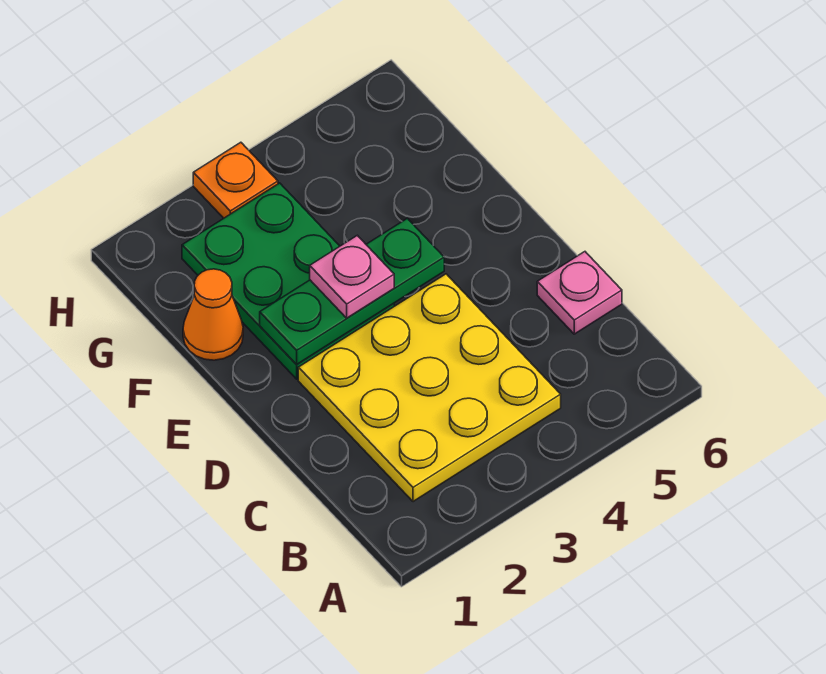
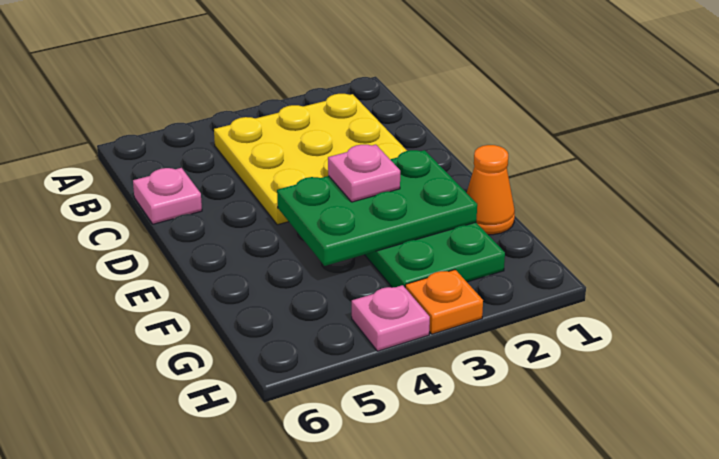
green 1x3 plate [260,218,444,365] -> green 2x3 plate [277,150,477,266]
none -> pink 1x1 plate [352,285,430,351]

